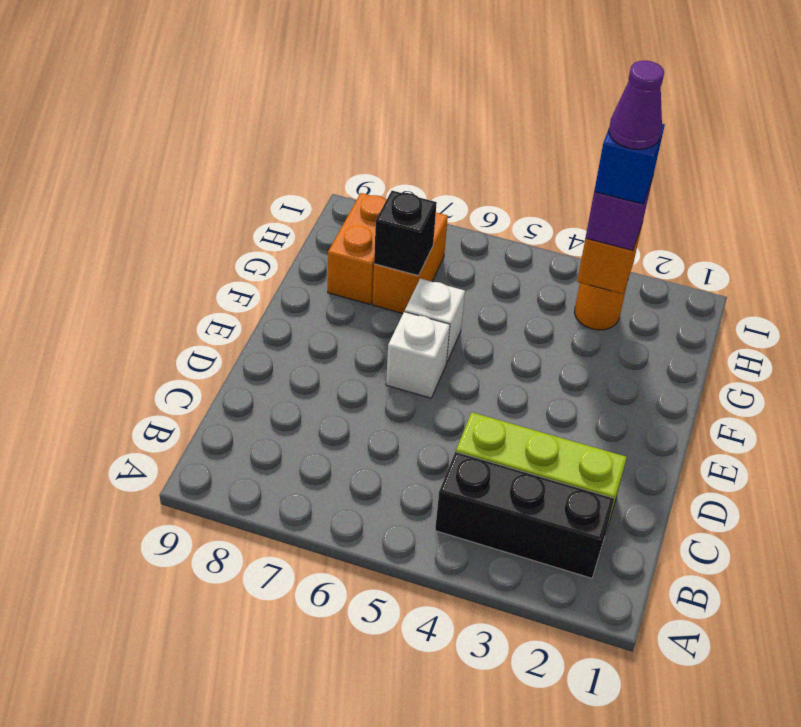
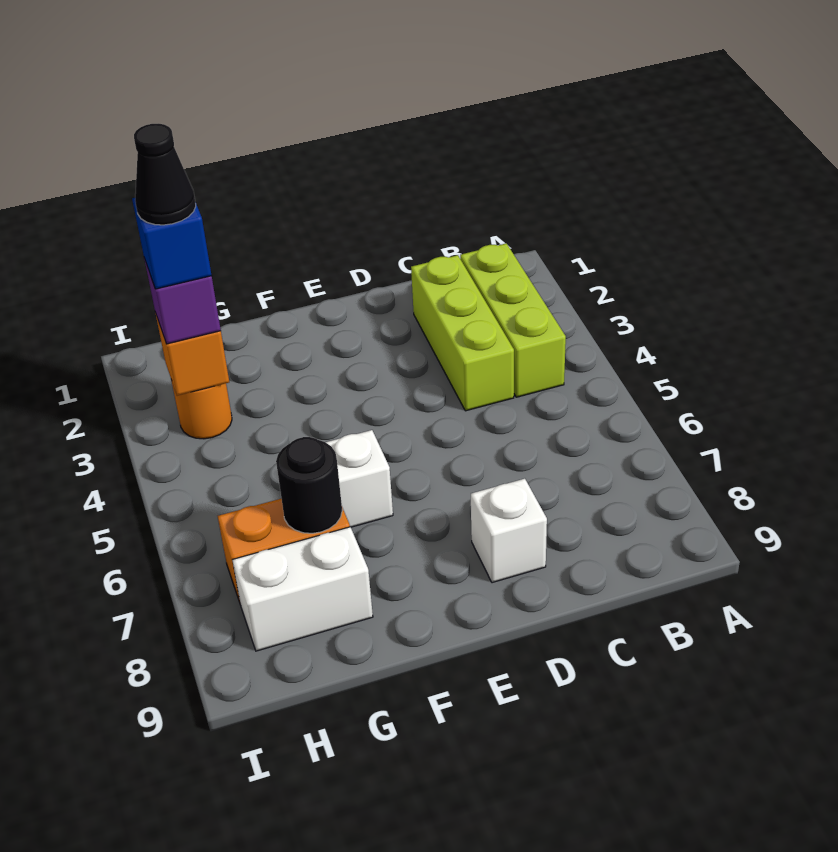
black 1x3 brick [435,452,614,578] -> lime 1x3 brick [460,243,566,397]
white 1x1 brick [386,312,450,398] -> white 1x1 brick moved to [471,479,547,583]
black 1x1 brick [374,191,437,276] -> black 1x1 round brick [276,437,342,533]
orange 1x2 brick [328,193,386,304] -> white 1x2 brick [232,527,373,651]
purple 1x1 cone [609,61,664,149] -> black 1x1 cone [134,124,196,225]

